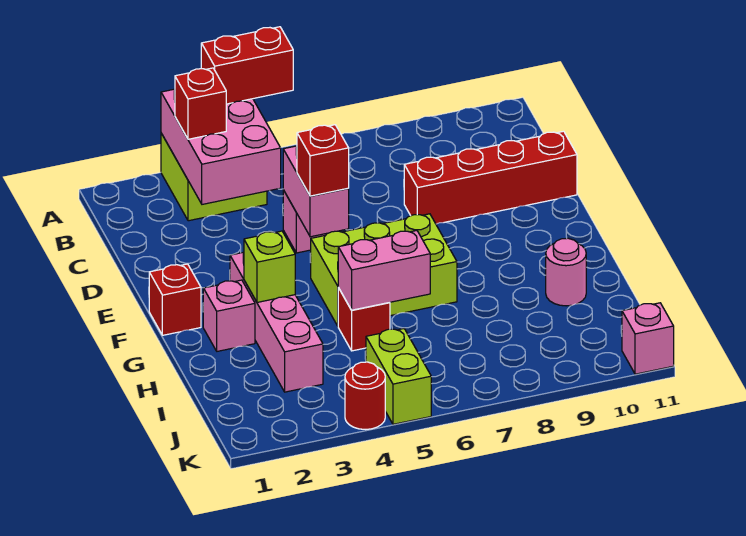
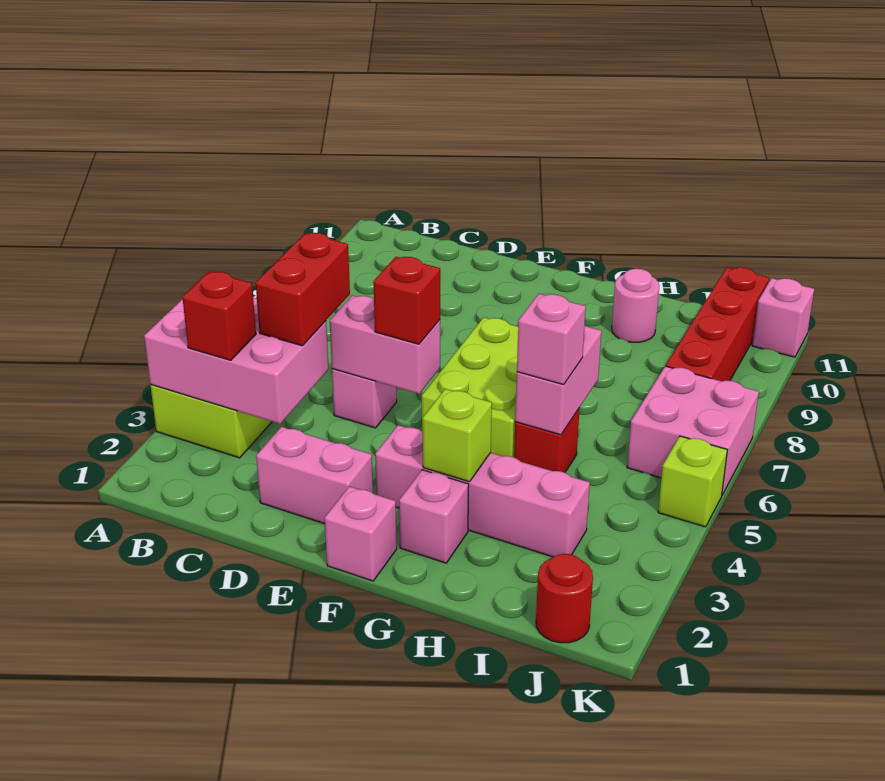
red 1x2 brick [201,27,293,104] -> red 1x2 brick moved to [256,233,350,346]
none -> pink 1x2 brick [256,427,373,524]
red 1x4 brick [404,131,577,224] -> red 1x4 brick moved to [666,267,769,381]
red 1x1 brick [149,264,201,335] -> pink 1x1 brick [325,486,397,581]
none -> pink 1x1 brick [517,294,586,385]
lime 1x2 brick [366,329,431,424] -> lime 1x1 brick [658,436,727,527]
none -> pink 2x2 brick [627,366,759,495]
red 1x1 round brick [345,362,385,429] -> red 1x1 round brick moved to [536,554,593,643]

